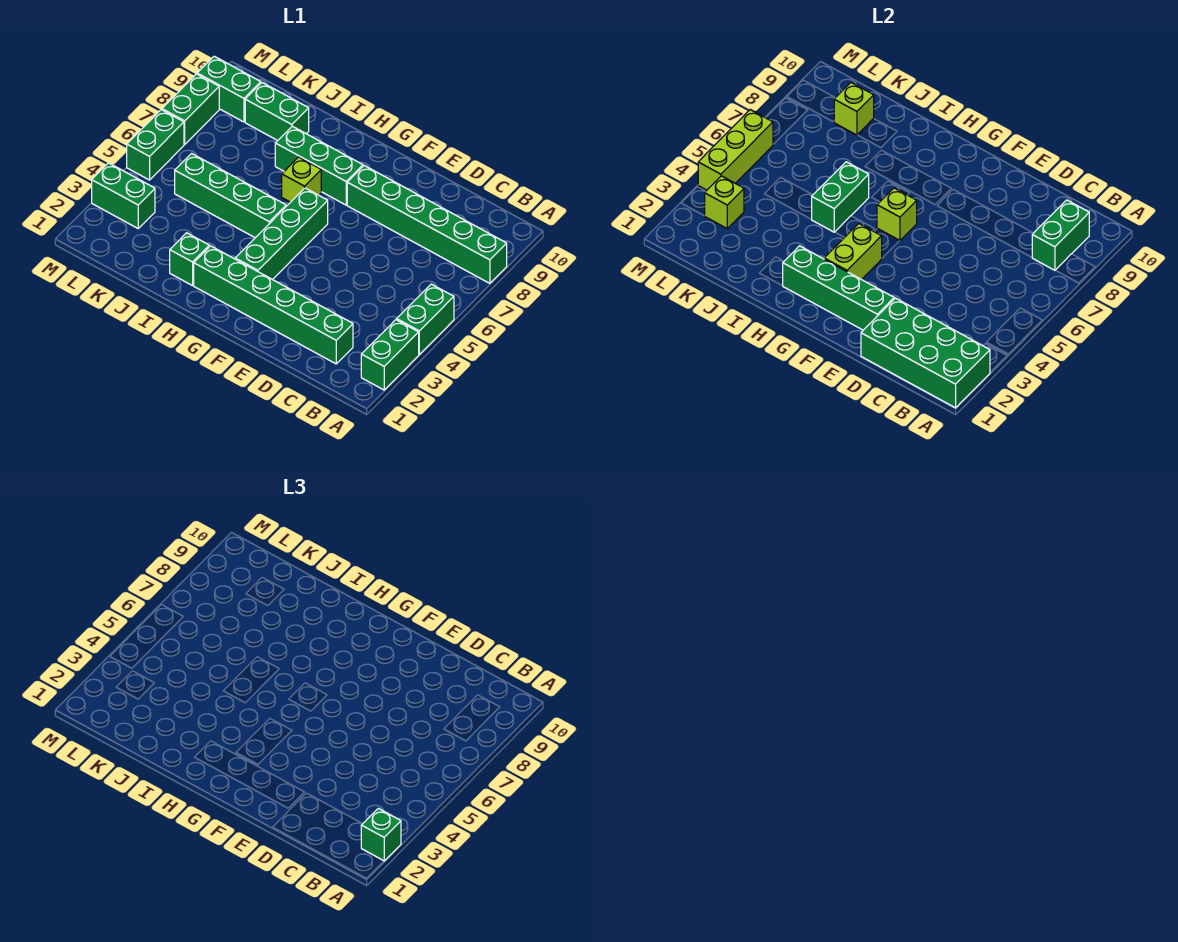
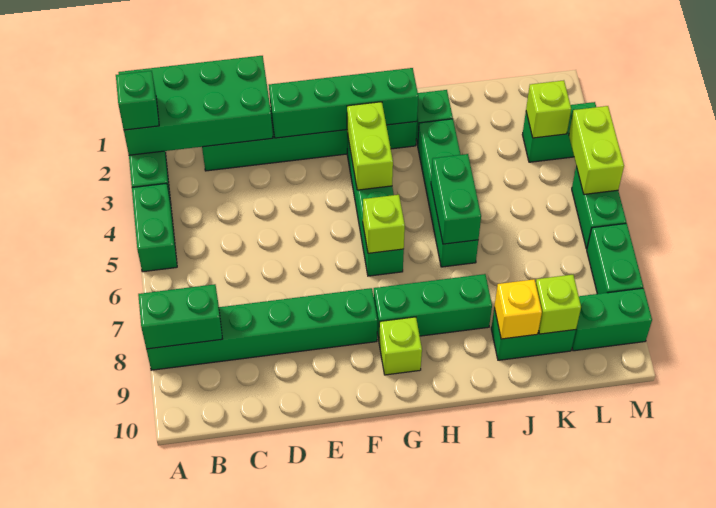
green 1x2 brick [1032,200,1089,270] -> green 1x2 brick turned to [138,284,222,349]
green 1x4 brick [175,154,286,238] -> green 1x4 brick turned to [418,119,478,267]
lime 1x1 brick [282,157,321,202] -> lime 1x1 brick moved to [379,317,422,375]
none -> yellow 1x1 brick [494,279,542,339]
lime 1x3 brick [698,110,773,190] -> lime 1x2 brick [569,106,624,194]

